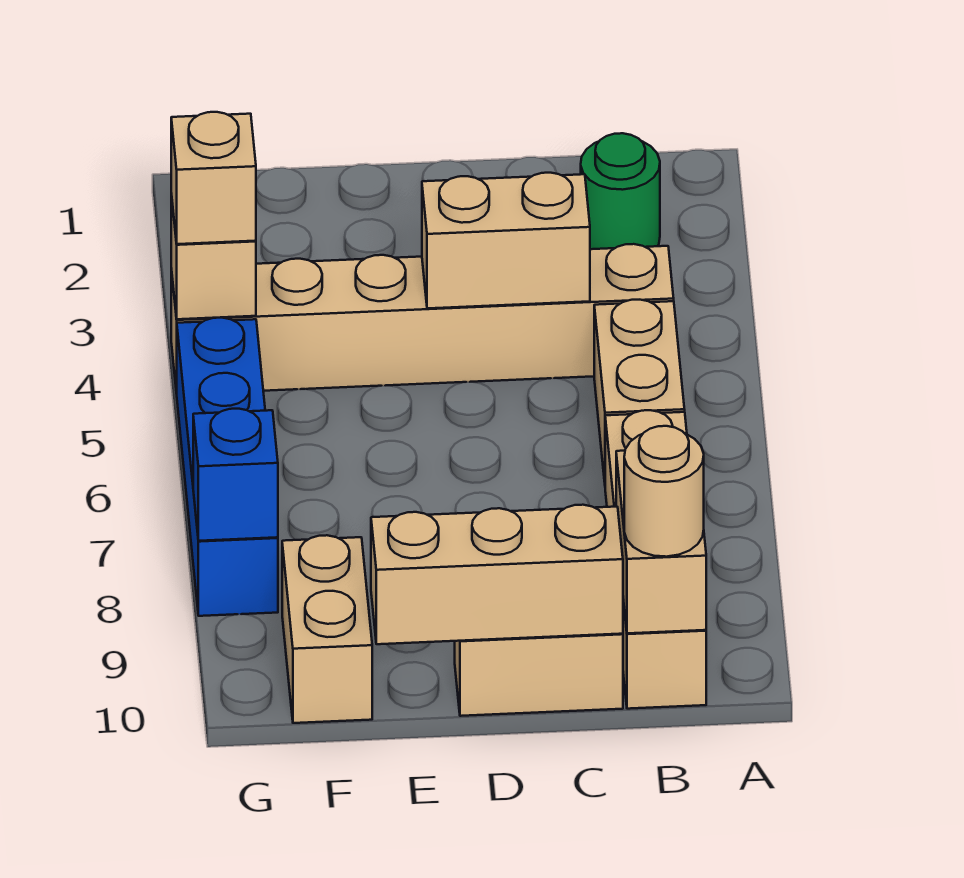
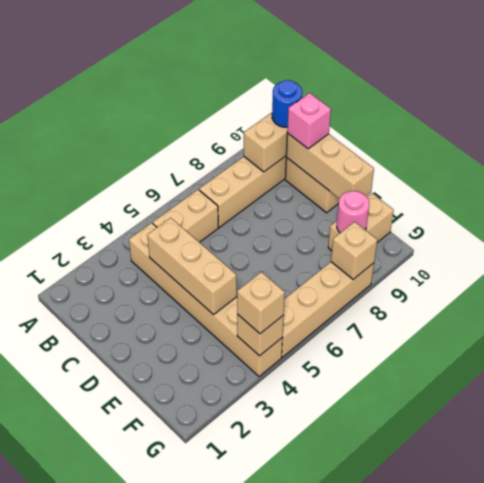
green 1x1 round brick [581,133,660,249] -> none
tan 1x1 round brick [624,426,704,557] -> blue 1x1 round brick [272,80,302,127]
tan 1x2 brick [422,173,590,308] -> tan 1x3 brick [147,218,237,315]
none -> pink 1x1 brick [287,93,331,149]
none -> pink 1x1 round brick [337,191,369,233]
blue 1x4 brick [177,318,278,616] -> tan 1x4 brick [282,262,374,357]
blue 1x1 brick [193,409,278,541] -> tan 1x1 brick [331,222,377,279]

